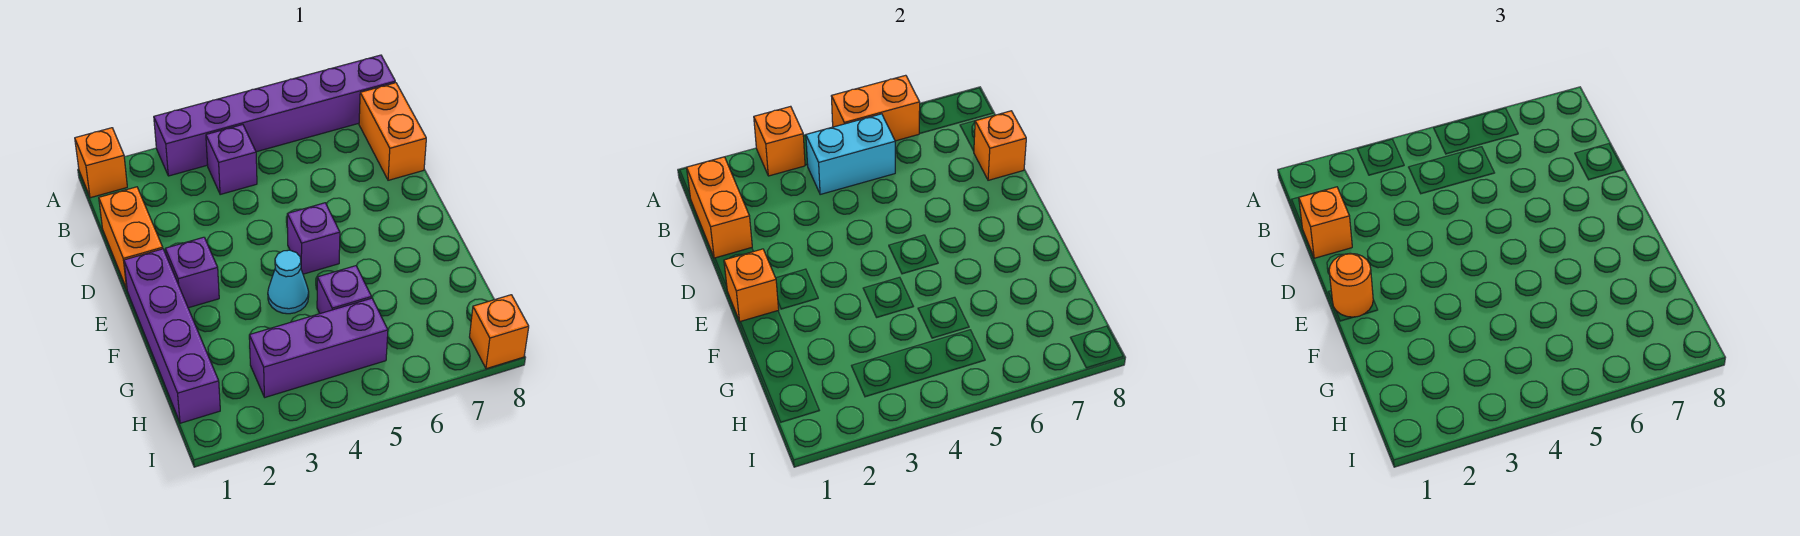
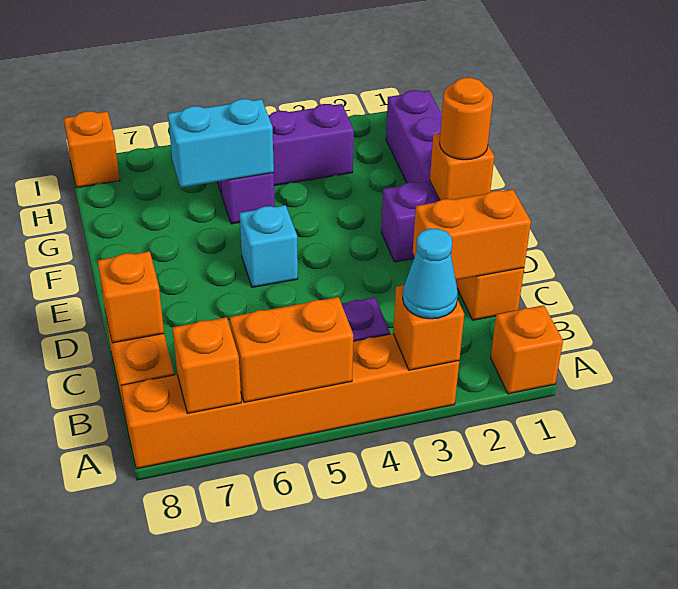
purple 1x6 brick [154,55,395,176] -> orange 1x6 brick [121,334,459,469]
orange 1x2 brick [687,157,752,258] -> orange 1x2 brick turned to [413,189,531,280]
cyan 1x2 brick [806,114,895,195] -> cyan 1x2 brick moved to [168,99,274,188]
orange 1x1 brick [1299,187,1352,258] -> orange 1x1 brick moved to [172,317,241,413]
purple 1x1 brick [287,203,340,274] -> cyan 1x1 brick [240,205,298,287]
cyan 1x1 cone [268,250,309,314] -> cyan 1x1 cone moved to [403,229,458,319]

